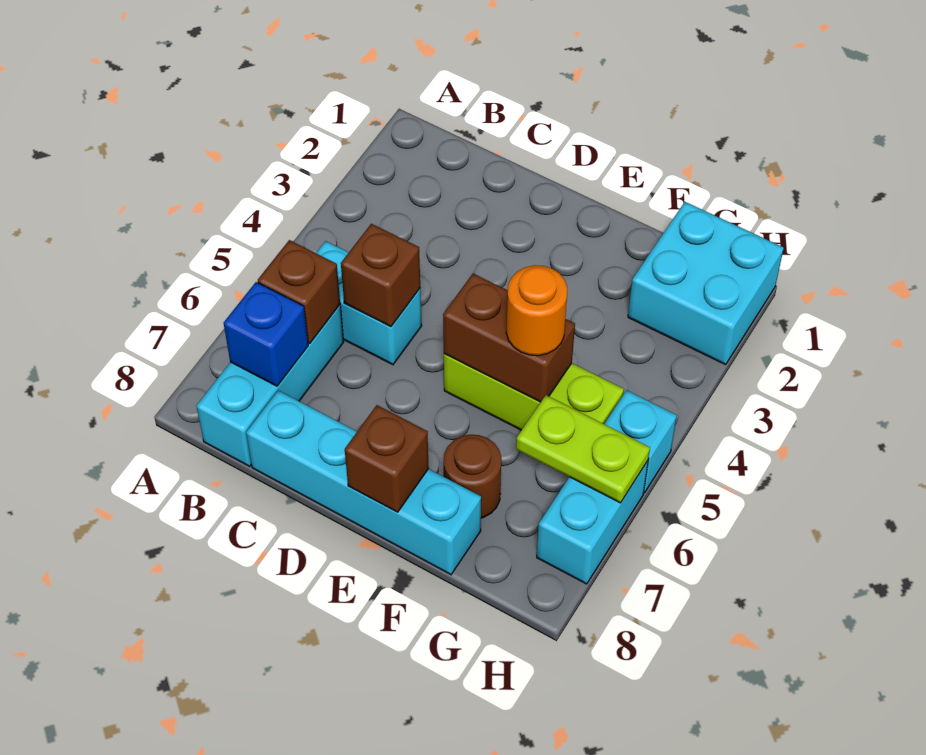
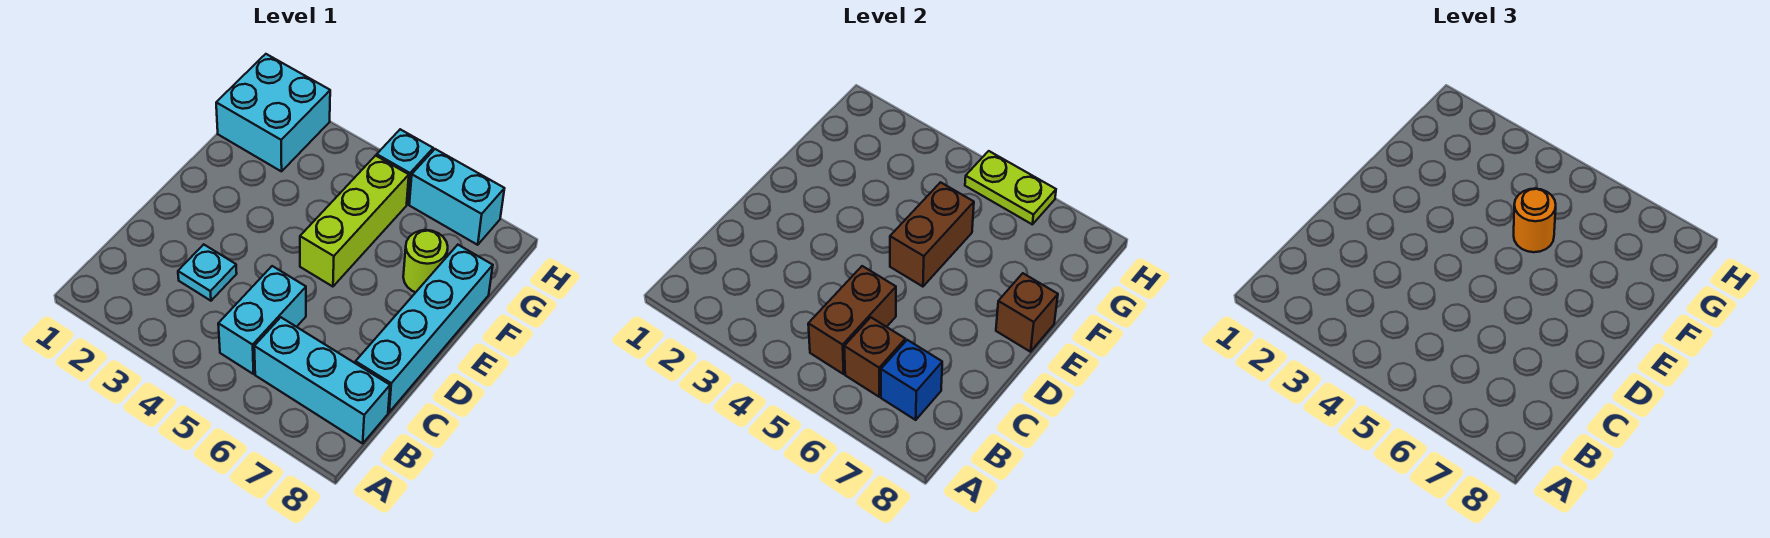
none -> cyan 1x1 plate [178,244,237,301]
brown 1x1 brick [341,224,420,327] -> brown 1x2 brick [808,266,896,374]
brown 1x1 round brick [444,435,501,518] -> lime 1x1 round brick [403,230,448,292]
lime 1x2 plate [516,395,650,503] -> lime 1x2 plate turned to [965,151,1056,224]

